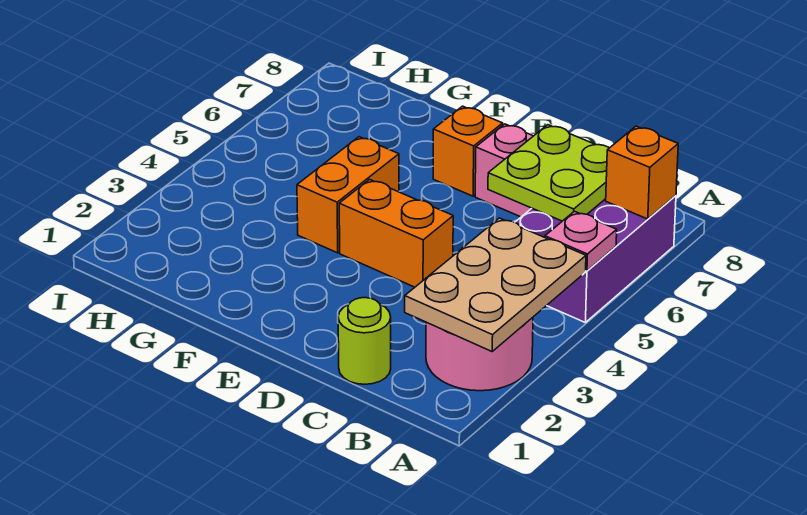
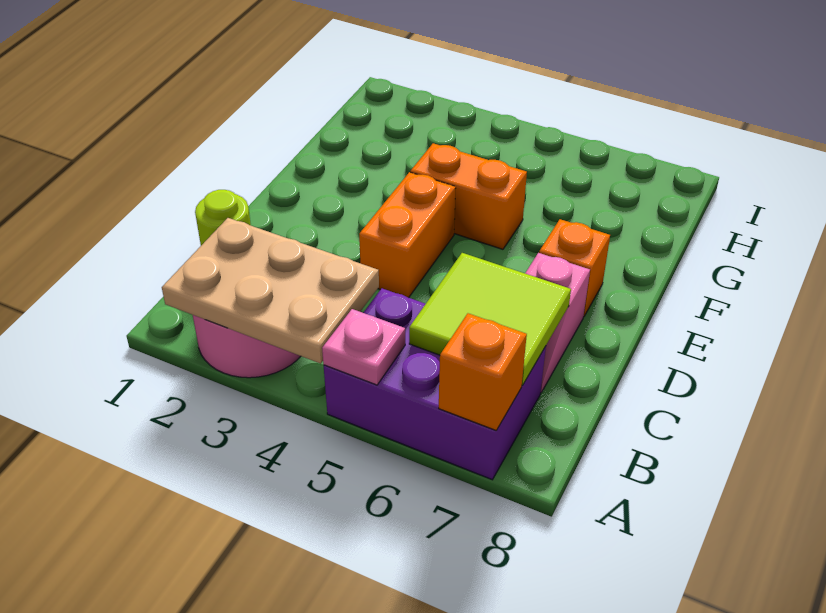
lime 2x2 plate [488,125,609,221] -> lime 2x2 tile [409,253,571,385]

